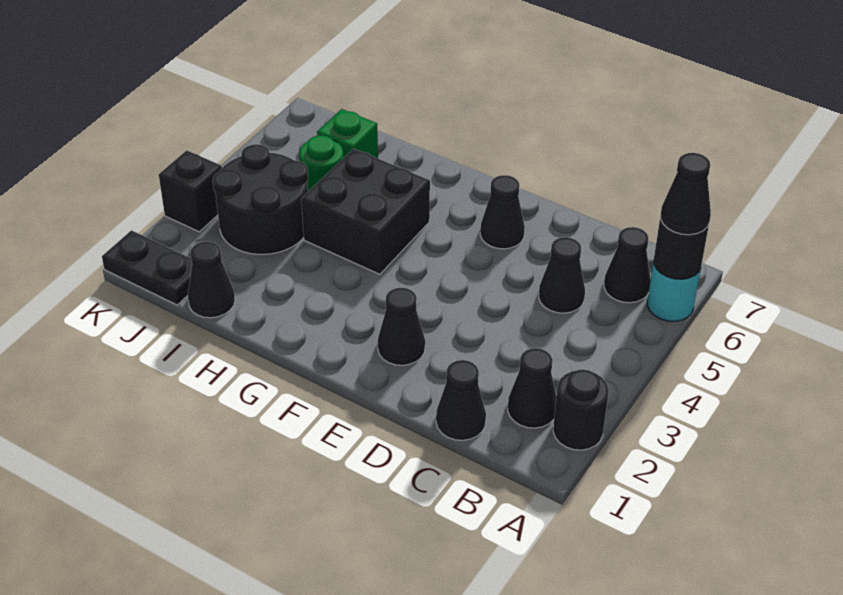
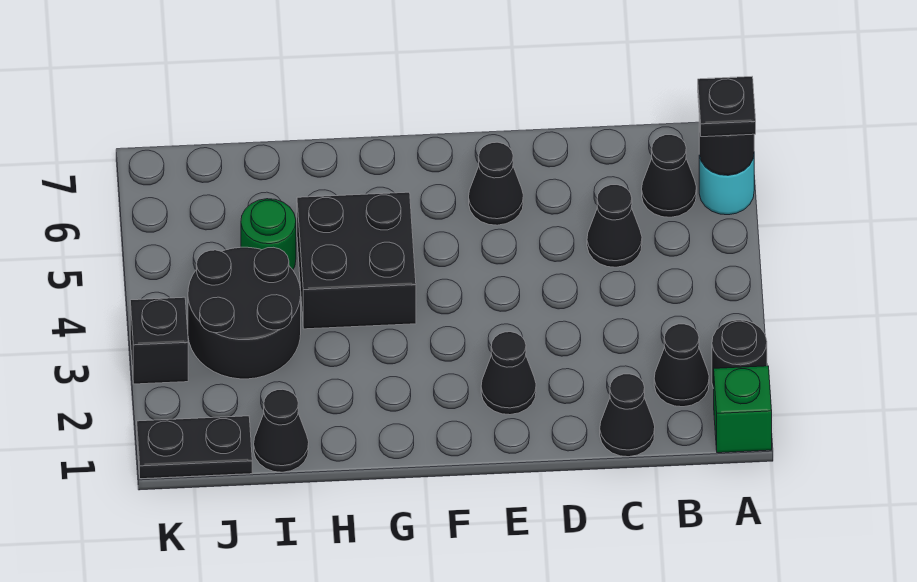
black 1x1 cone [661,153,711,235] -> black 1x1 plate [698,77,756,137]
green 1x1 brick [317,109,378,158] -> green 1x1 brick moved to [714,366,772,453]

